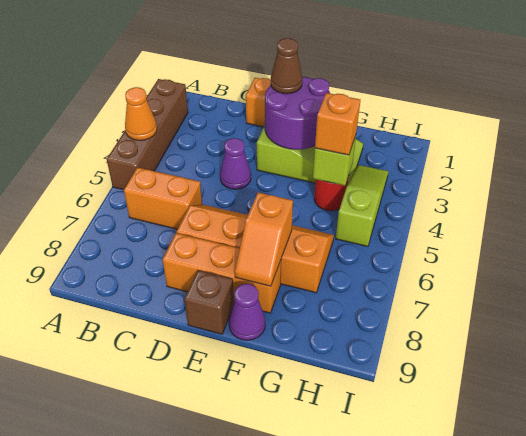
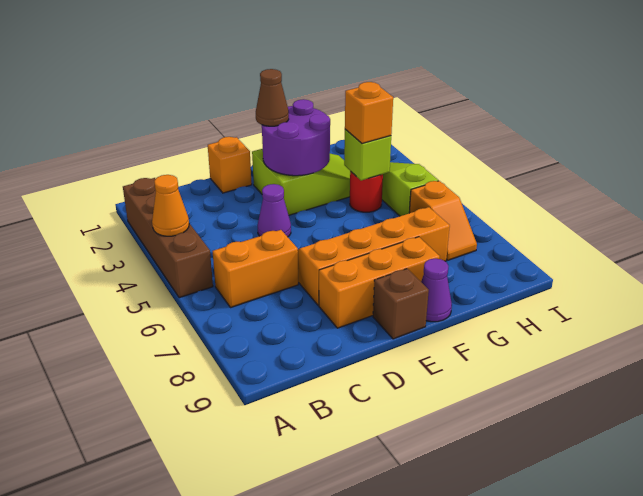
orange 1x2 slope [235,192,293,286] -> orange 1x2 slope moved to [409,181,477,260]

